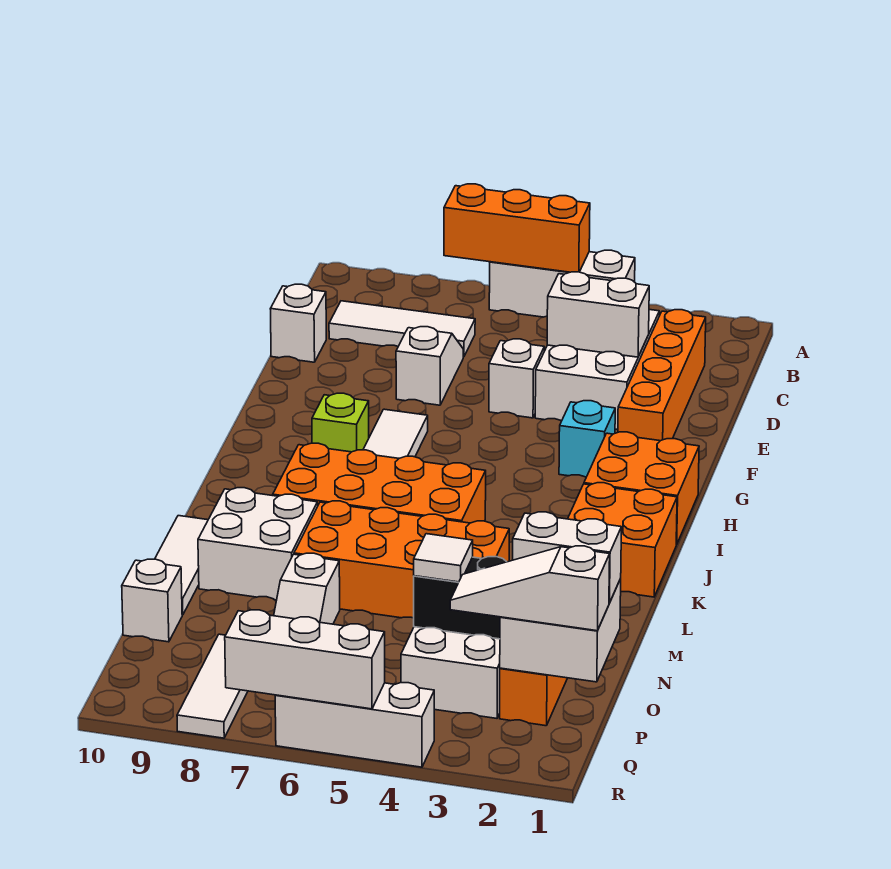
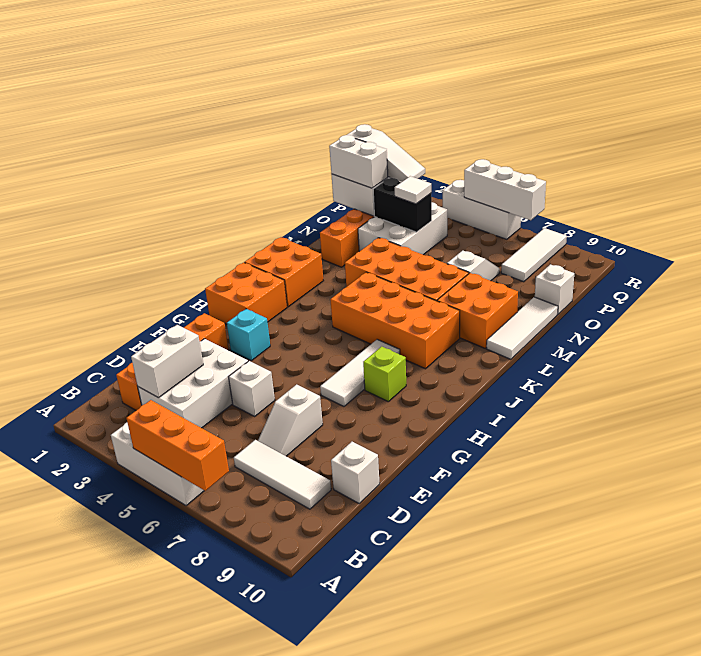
white 1x2 brick [547,272,649,357] -> white 1x2 brick turned to [131,325,203,398]
white 2x2 brick [198,488,318,600] -> orange 2x2 brick [437,273,518,348]

